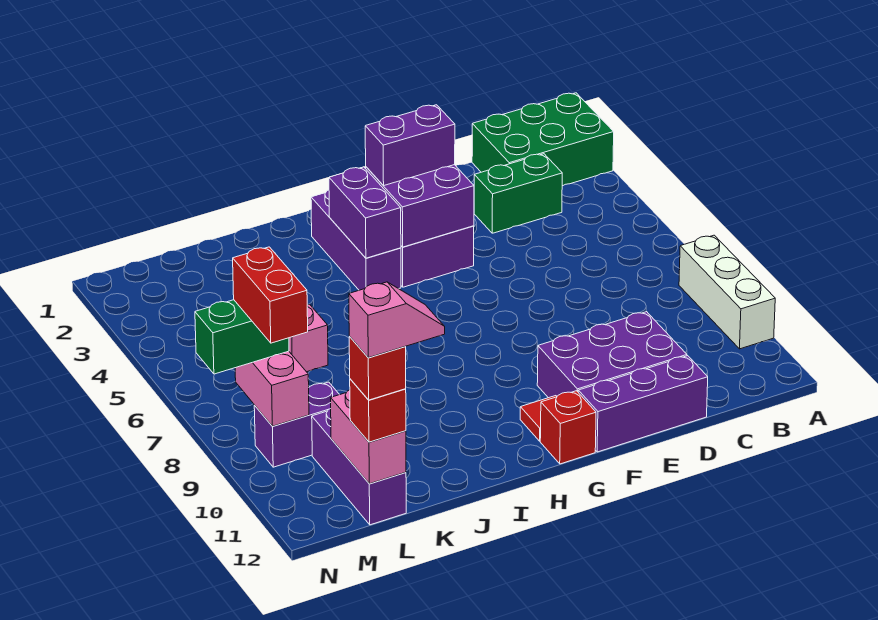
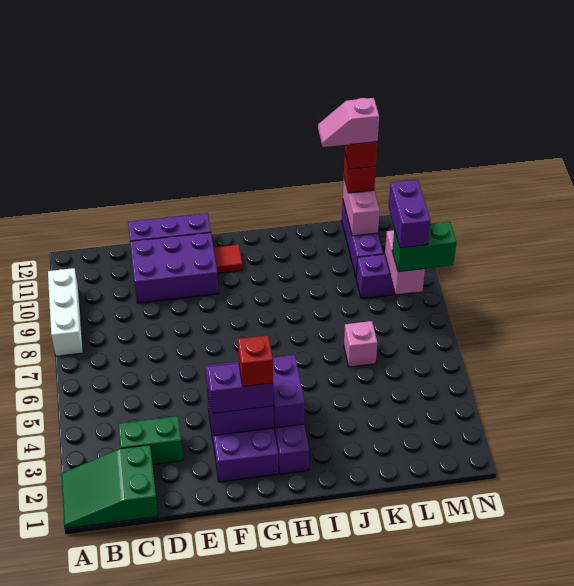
green 2x3 brick [472,93,614,186] -> green 2x3 slope [61,445,158,529]
red 1x1 brick [540,391,596,464] -> red 1x1 brick moved to [238,335,273,387]
red 1x2 brick [233,247,308,343] -> purple 1x2 brick [389,180,430,248]

